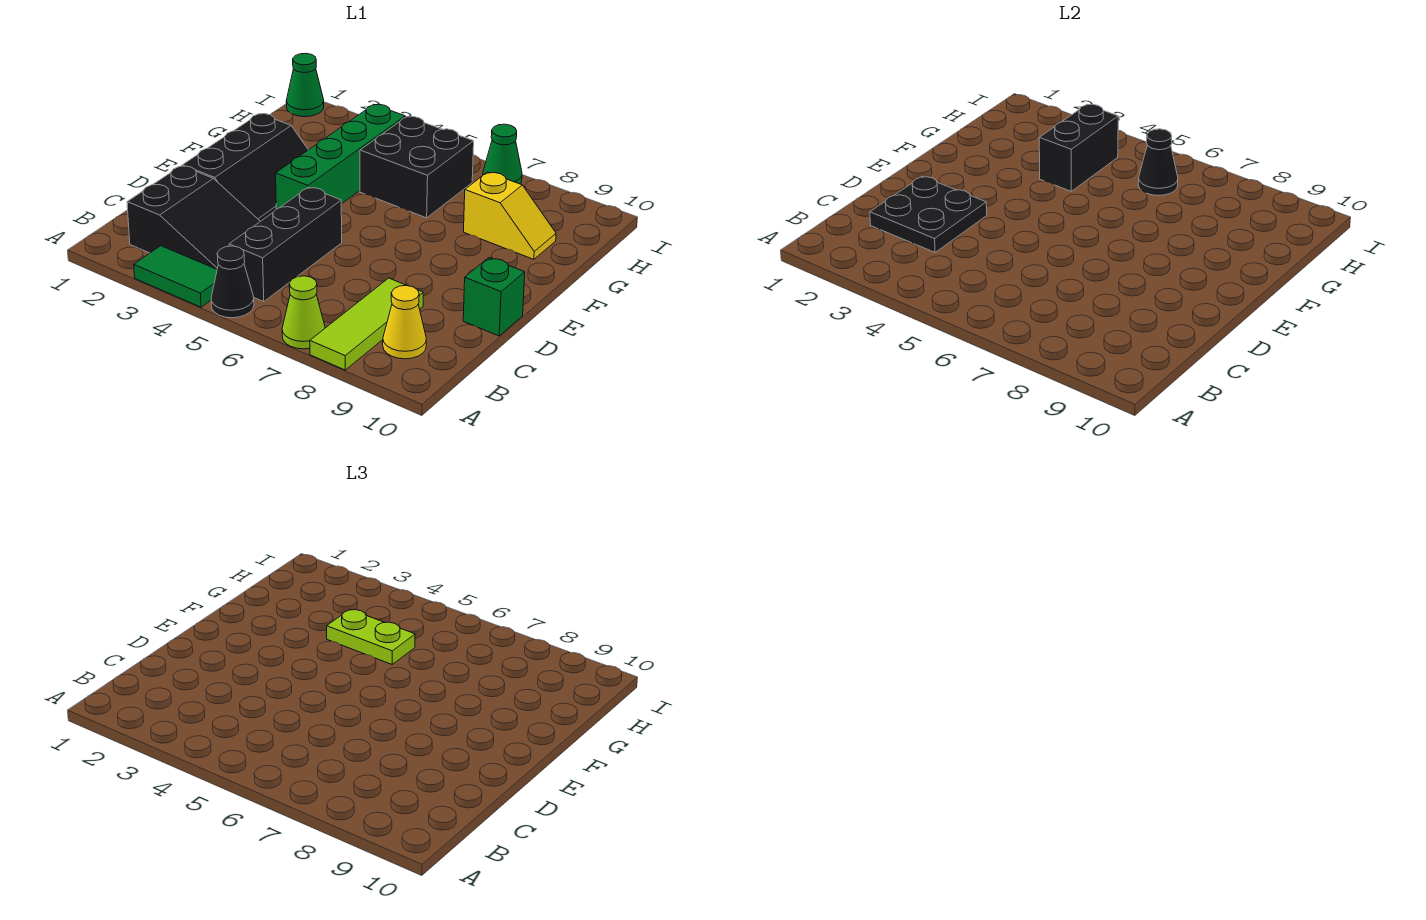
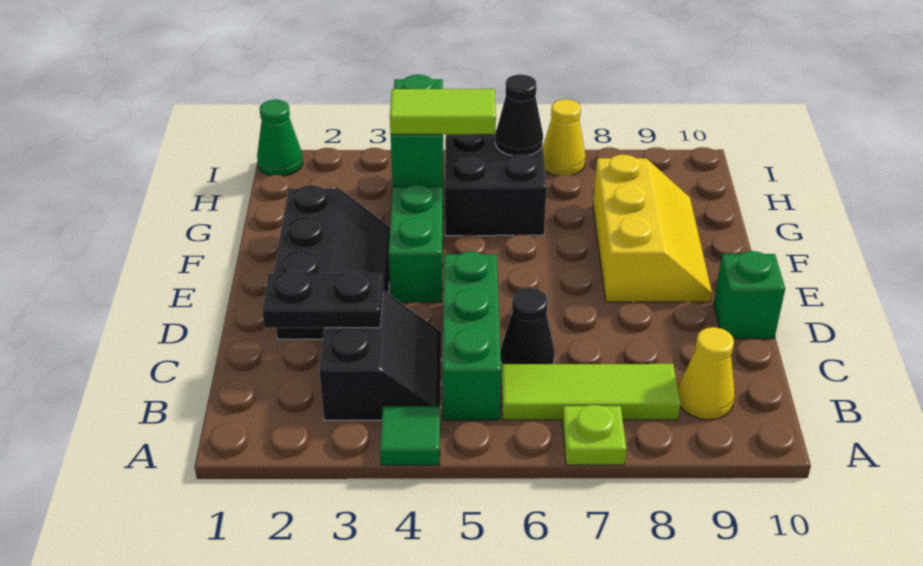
green 1x2 tile [134,246,217,307] -> green 1x1 tile [380,406,440,465]
black 1x1 cone [211,246,254,318] -> black 1x1 cone moved to [501,288,555,364]
lime 1x1 cone [282,276,325,349] -> lime 1x1 plate [562,405,627,465]
lime 1x3 tile [310,278,423,370] -> lime 1x3 tile turned to [501,364,681,420]
black 2x3 slope [127,166,260,269] -> black 2x2 slope [319,291,441,420]
black 1x3 brick [229,187,342,302] -> green 1x3 brick [443,252,501,420]
black 2x2 plate [870,176,987,252] -> black 1x2 plate [262,271,383,328]
black 1x2 brick [1039,104,1118,191] -> green 1x2 brick [391,75,443,187]
lime 1x2 plate [327,609,415,664] -> lime 1x2 tile [390,89,496,135]
yellow 1x2 slope [464,172,556,259] -> yellow 2x3 slope [593,155,712,302]
green 1x1 cone [483,124,522,184] -> yellow 1x1 cone [543,99,586,176]

